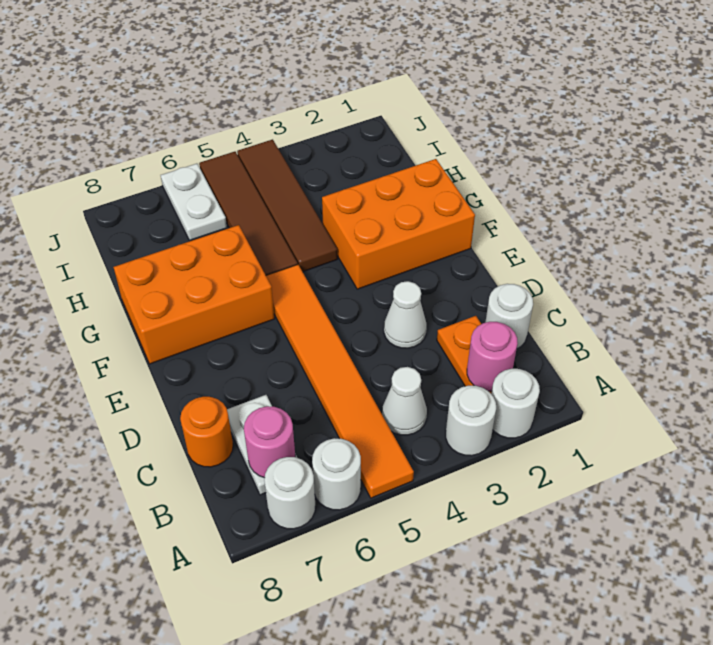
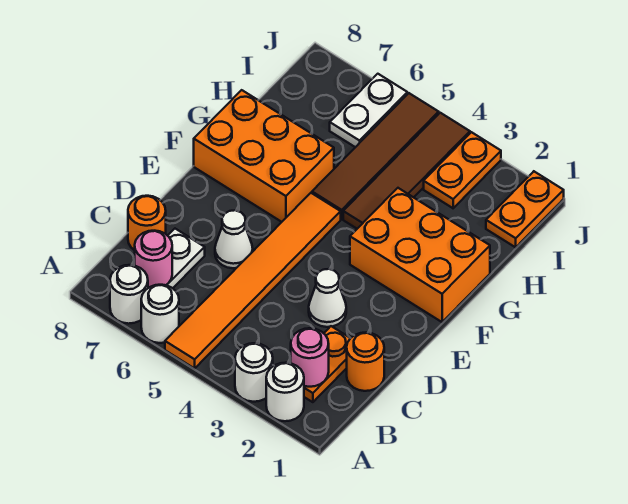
white 1x1 cone [382,367,427,435] -> white 1x1 cone moved to [215,210,253,268]
white 1x1 round brick [485,284,533,349] -> orange 1x1 round brick [347,333,384,391]
none -> orange 1x2 plate [486,171,564,247]
none -> orange 1x2 plate [424,132,501,208]

